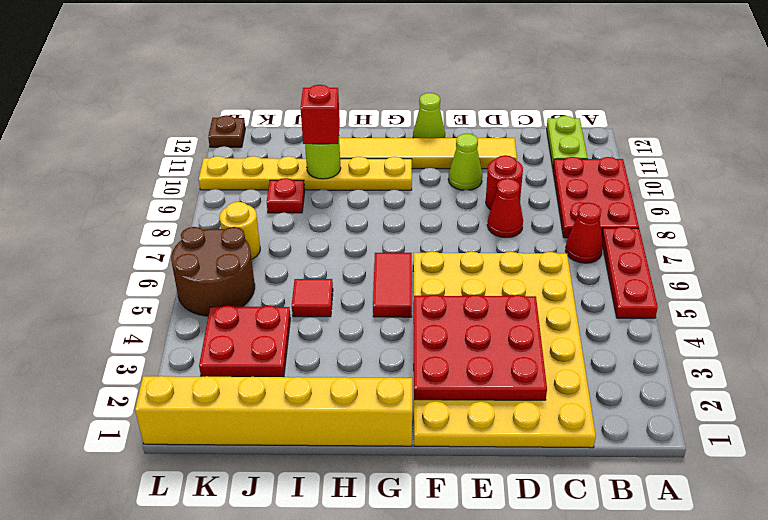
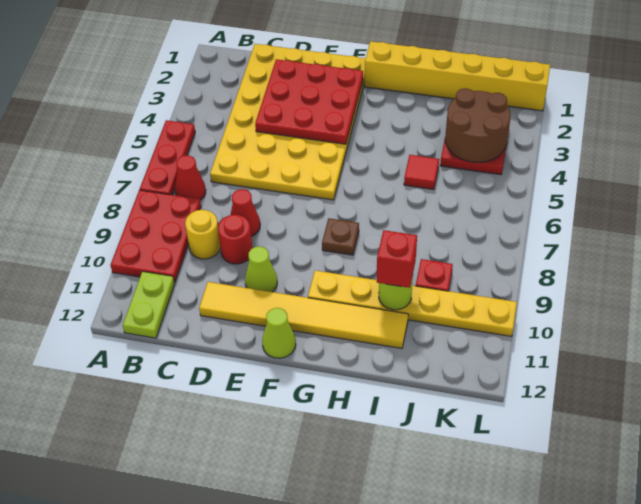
red 1x2 tile [373,253,412,317] -> none
brown 2x2 round brick [171,227,255,316] -> brown 2x2 round brick moved to [445,88,511,162]
yellow 1x1 round brick [220,202,260,259] -> yellow 1x1 round brick moved to [185,210,220,259]
brown 1x1 plate [208,115,245,147] -> brown 1x1 plate moved to [322,218,359,255]

